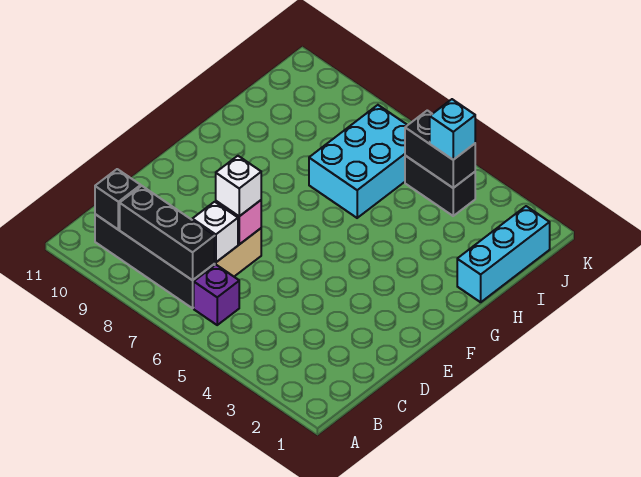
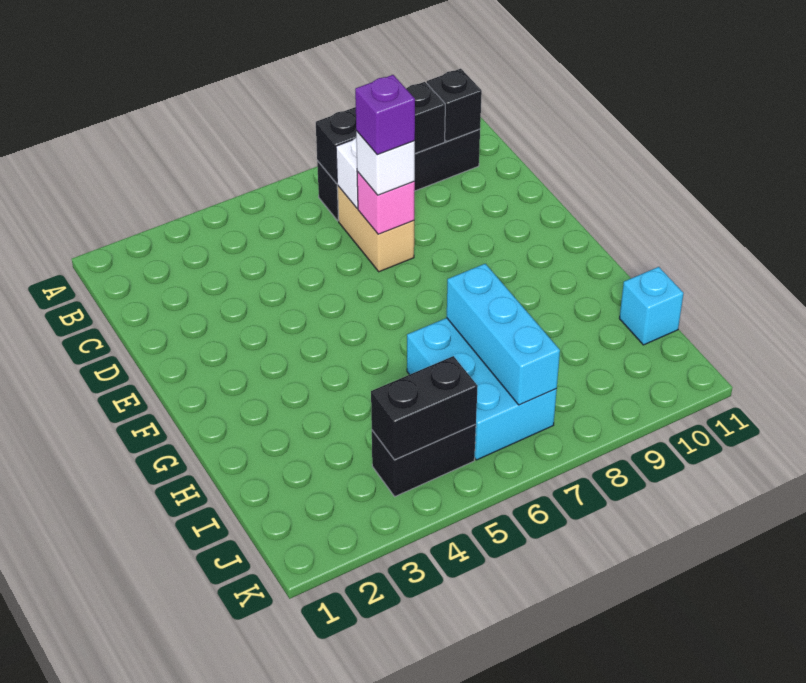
purple 1x1 brick [194,265,239,325] -> purple 1x1 brick moved to [355,75,415,155]
cyan 1x3 brick [457,206,550,302] -> cyan 1x3 brick moved to [447,264,560,405]
cyan 1x1 brick [430,99,475,160] -> cyan 1x1 brick moved to [619,267,684,345]

